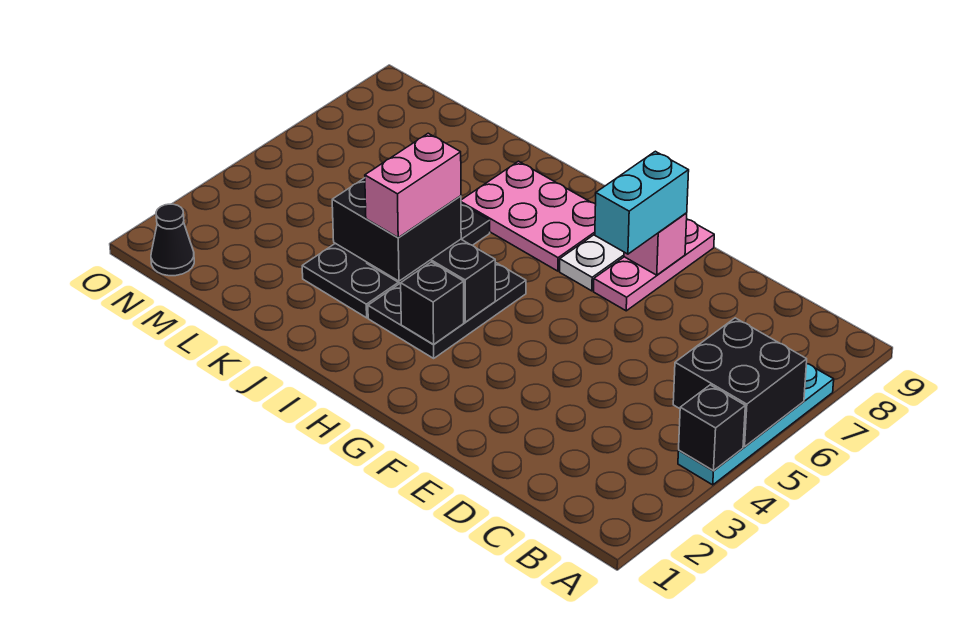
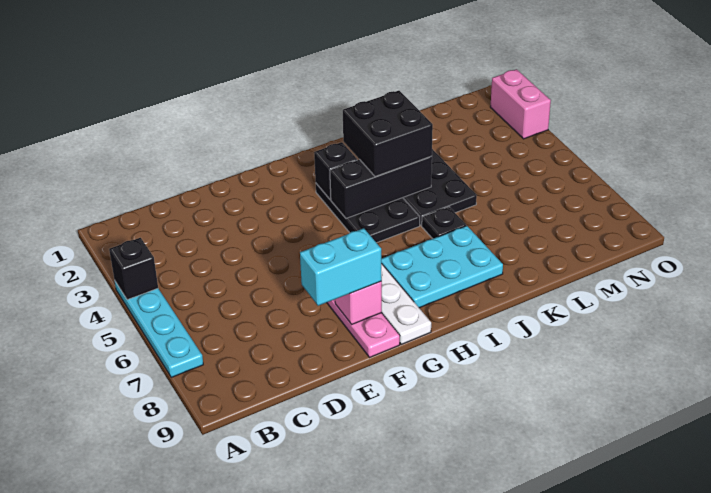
black 2x2 brick [673,318,807,447] -> none
cyan 1x2 brick [595,151,689,254] -> cyan 1x2 brick turned to [300,228,382,306]
pink 2x3 plate [461,161,596,271] -> cyan 2x3 plate [381,226,503,308]
pink 1x2 brick [365,133,461,238] -> pink 1x2 brick moved to [490,69,551,139]
black 1x1 cone [151,204,194,276] -> none

